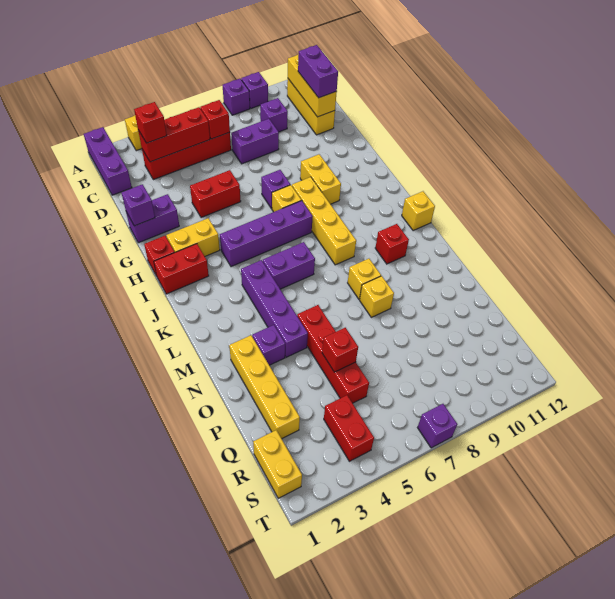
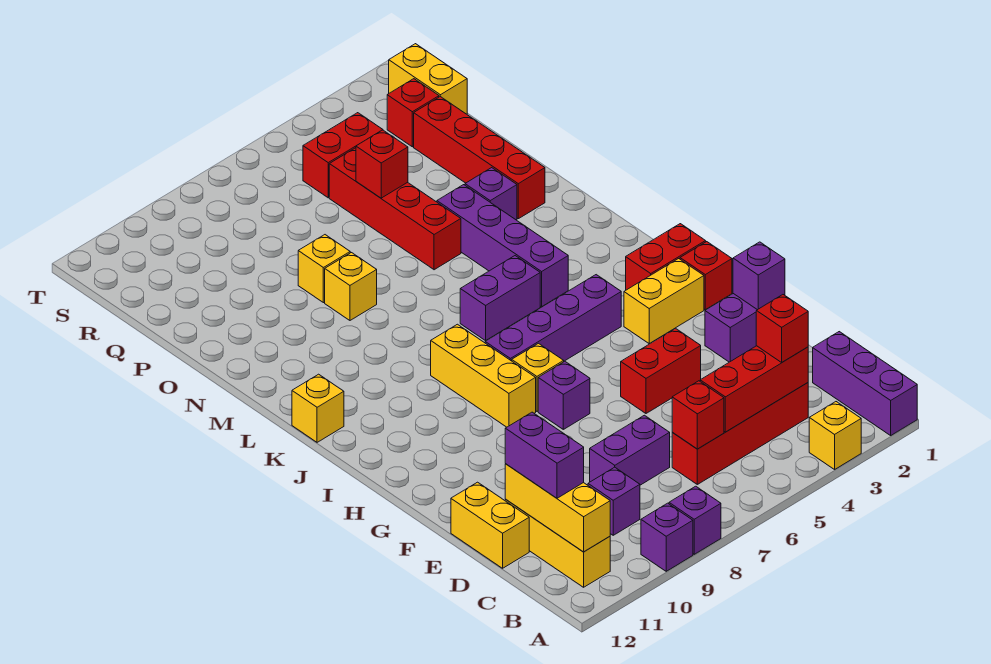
yellow 1x2 brick [300,154,341,204] -> yellow 1x2 brick moved to [451,482,529,568]
yellow 1x4 brick [292,177,356,265] -> yellow 1x3 brick [431,324,536,427]
red 1x1 brick [375,224,409,264] -> red 1x1 brick moved to [387,79,439,147]
yellow 1x1 brick [348,259,381,299] -> yellow 1x1 brick moved to [298,235,350,303]
yellow 1x4 brick [229,335,300,439] -> red 1x4 brick [414,97,545,219]
red 1x2 brick [324,395,374,461] -> red 1x2 brick turned to [303,113,383,198]
purple 1x1 brick [418,404,457,448] -> none

